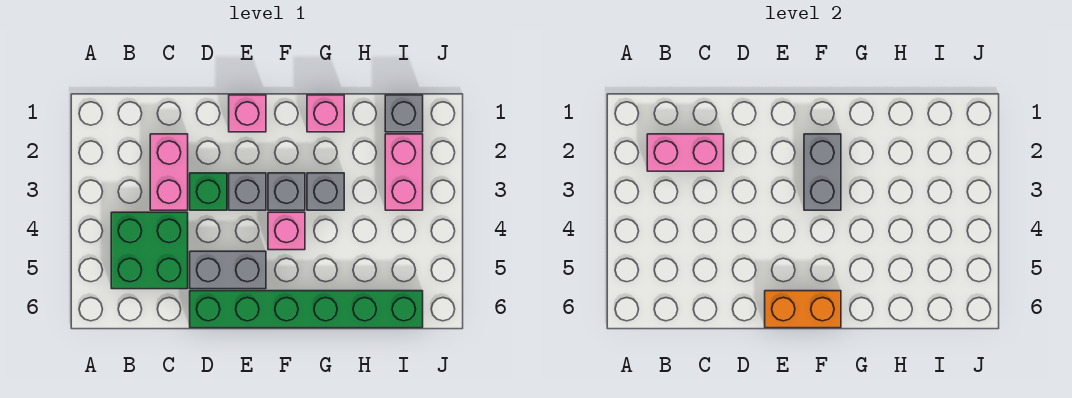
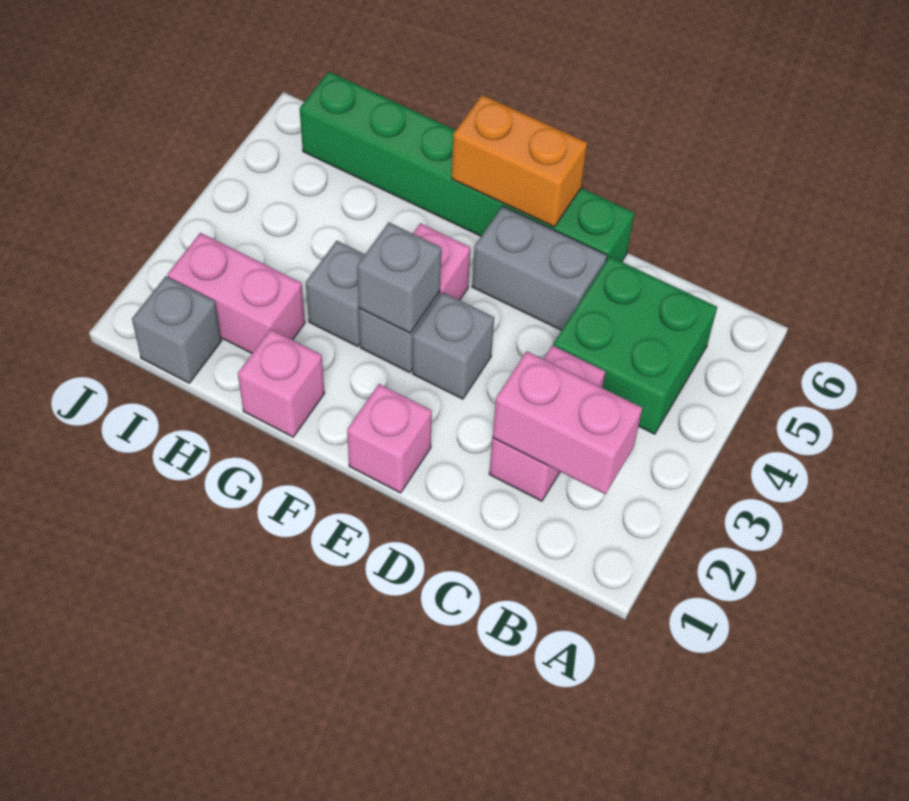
green 1x1 brick [190,173,227,210] -> none
grey 1x2 brick [804,134,841,210] -> grey 1x1 brick [357,223,441,333]
pink 1x2 brick [385,134,423,210] -> pink 1x2 brick turned to [167,233,305,353]

